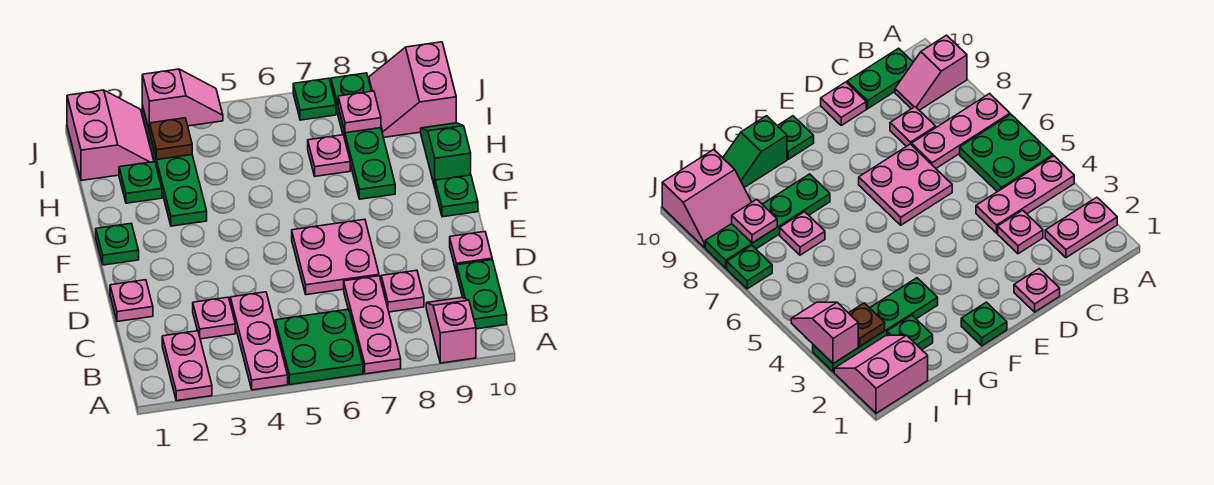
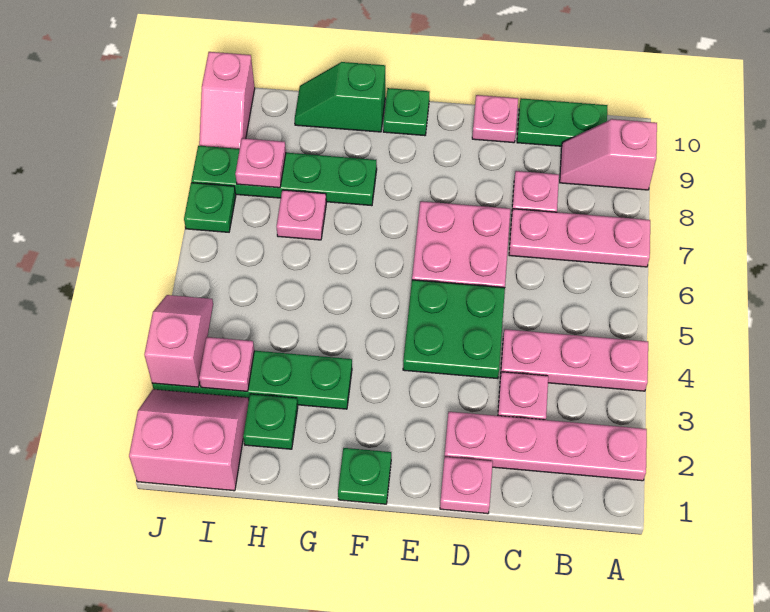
pink 1x2 plate [162,331,212,401] -> pink 1x4 plate [444,412,647,481]
green 2x2 plate [275,309,363,385] -> green 2x2 plate moved to [403,280,505,379]
brown 1x1 plate [150,118,192,160] -> pink 1x1 plate [199,337,254,391]
pink 2x2 slope [369,42,456,138] -> pink 1x2 slope [199,52,255,149]

